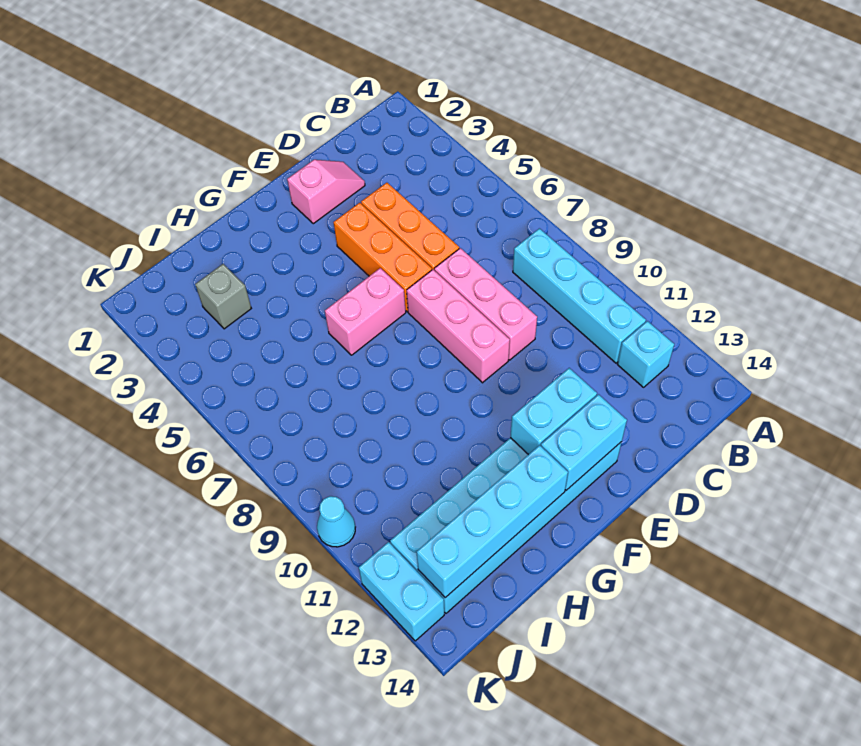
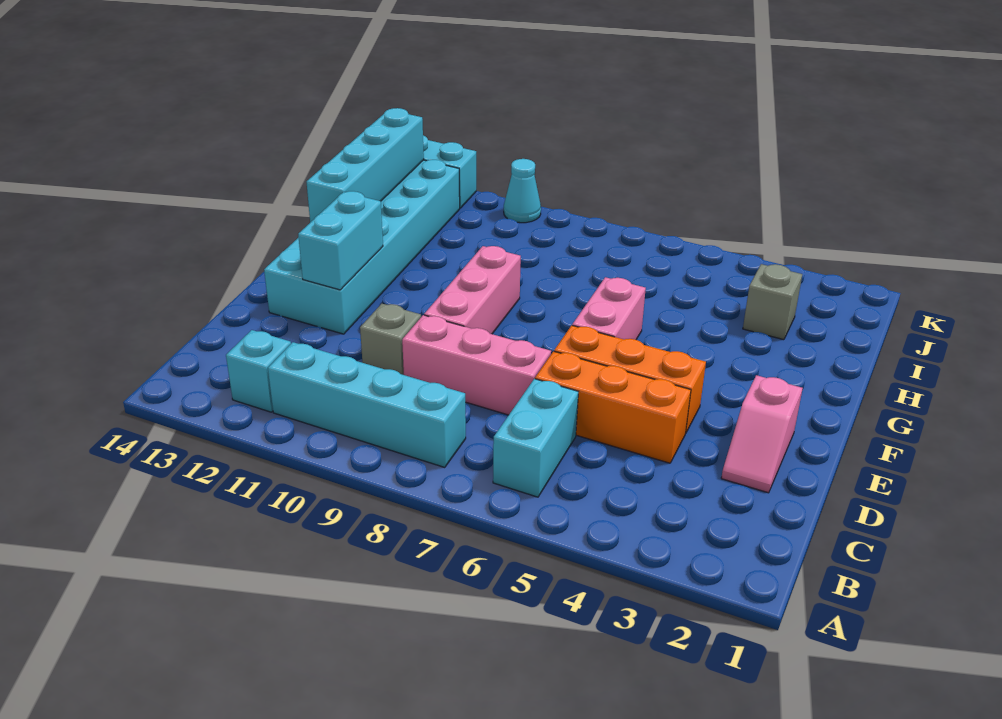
none -> grey 1x1 brick [360,304,421,375]
pink 1x3 brick [407,270,510,383] -> pink 1x3 brick turned to [424,246,521,334]
cyan 1x2 brick [541,394,627,490] -> cyan 1x2 brick moved to [493,379,578,497]

